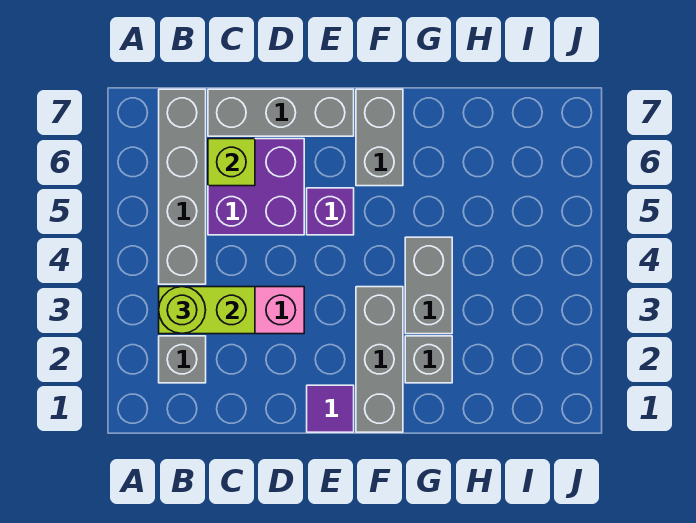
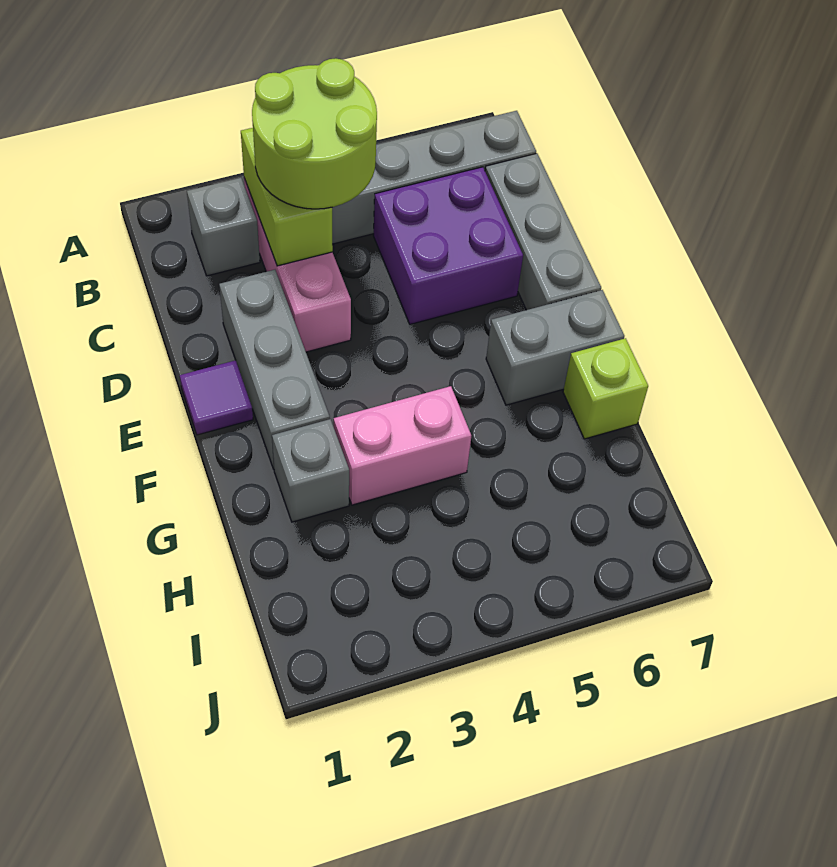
lime 1x1 round brick [159,287,206,334] -> lime 2x2 round brick [252,58,377,209]
lime 1x1 brick [208,139,255,186] -> lime 1x1 brick moved to [563,338,648,439]
purple 1x1 brick [307,188,354,235] -> none
grey 1x3 brick [356,287,403,432] -> grey 1x3 brick turned to [219,270,330,469]
grey 1x2 brick [405,237,452,334] -> pink 1x2 brick [334,386,471,505]

